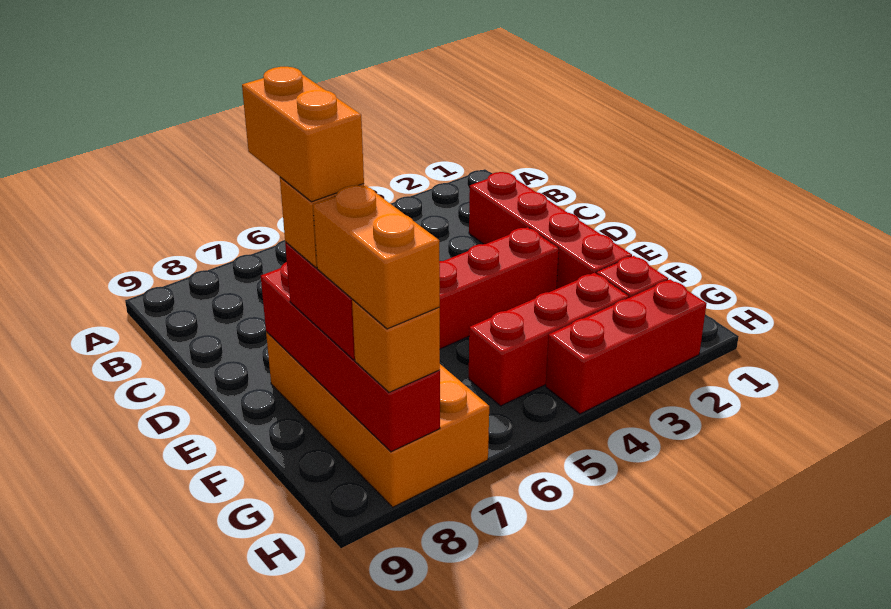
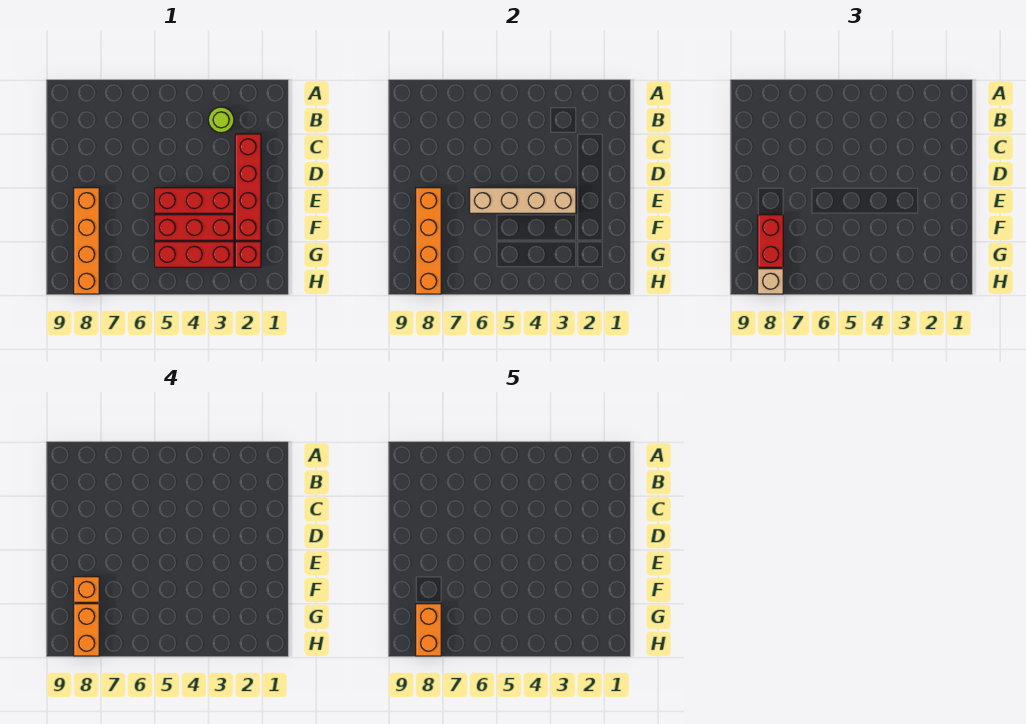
none -> lime 1x1 round brick [208,107,234,133]
none -> tan 1x4 brick [470,188,576,213]
orange 2x4 brick [266,332,489,507] -> orange 1x4 brick [74,188,99,294]
red 1x4 brick [261,262,440,452] -> orange 1x4 brick [416,188,441,294]
orange 1x2 brick [242,67,364,202] -> orange 1x2 brick moved to [416,604,441,656]
red 1x3 brick [546,279,707,414] -> red 1x3 brick moved to [155,215,234,240]
orange 1x1 brick [352,299,440,392] -> tan 1x1 brick [758,269,783,294]

